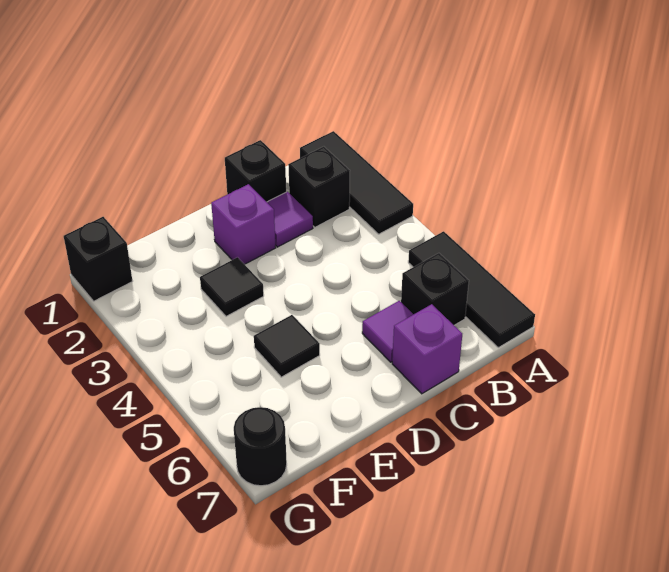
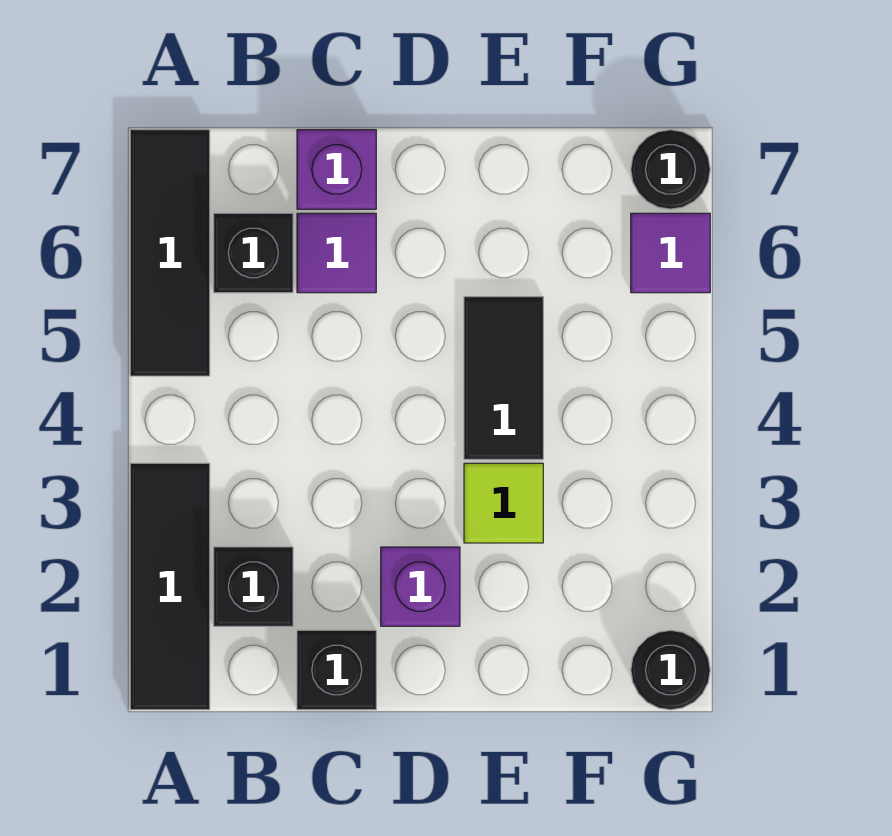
purple 1x1 tile [267,192,313,247] -> purple 1x1 tile moved to [631,213,710,293]
black 1x1 tile [200,257,264,316] -> lime 1x1 tile [464,463,543,543]
black 1x1 tile [254,315,320,377] -> black 1x2 tile [464,297,543,459]
black 1x1 brick [64,217,132,301] -> black 1x1 round brick [631,630,710,710]

